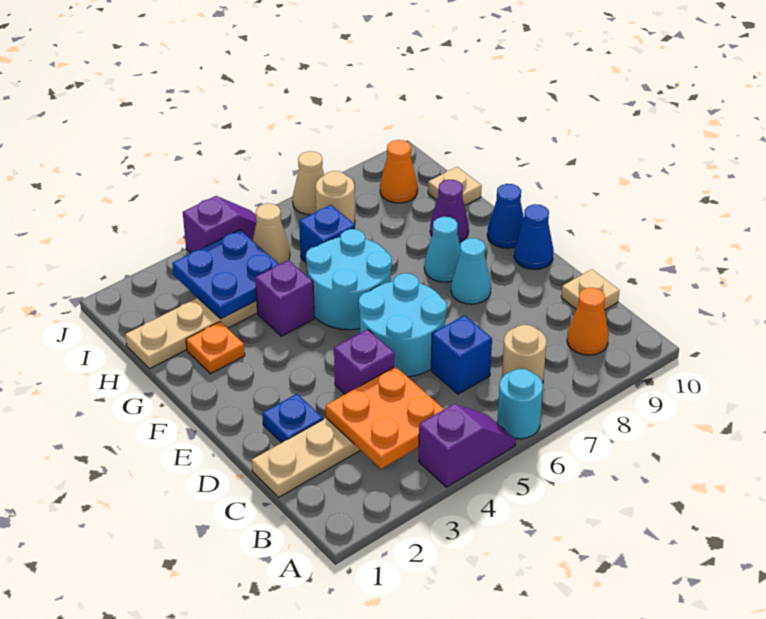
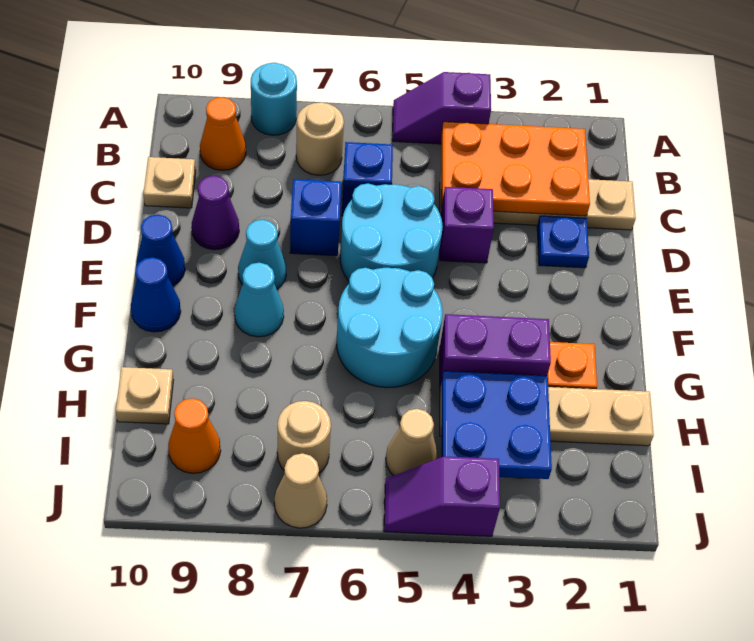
cyan 1x1 round brick [497,369,543,439] -> cyan 1x1 round brick moved to [251,63,297,135]
orange 2x2 plate [326,367,444,469] -> orange 2x3 plate [441,122,590,216]
purple 1x1 brick [255,260,314,336] -> purple 1x2 brick [440,314,551,387]
purple 1x1 cone [430,180,469,242] -> purple 1x1 cone moved to [192,176,239,250]
blue 1x1 brick [299,205,355,262] -> blue 1x1 brick moved to [290,179,341,256]

